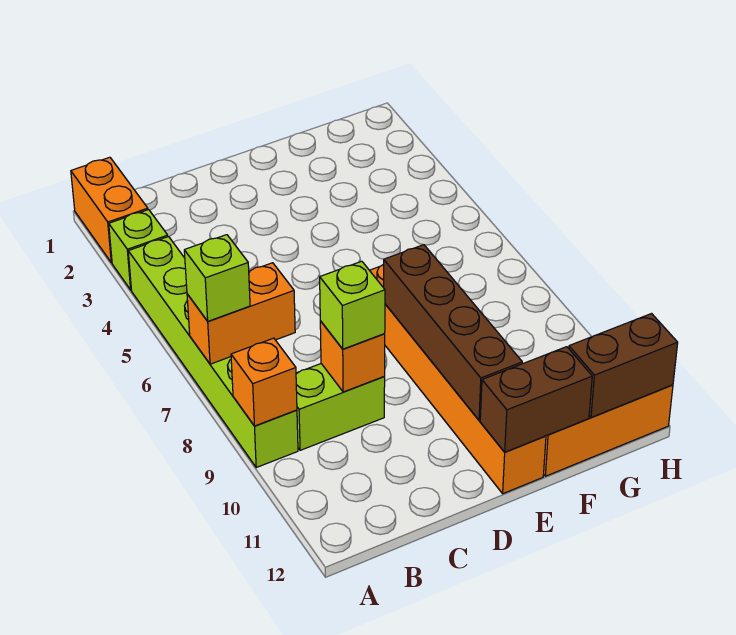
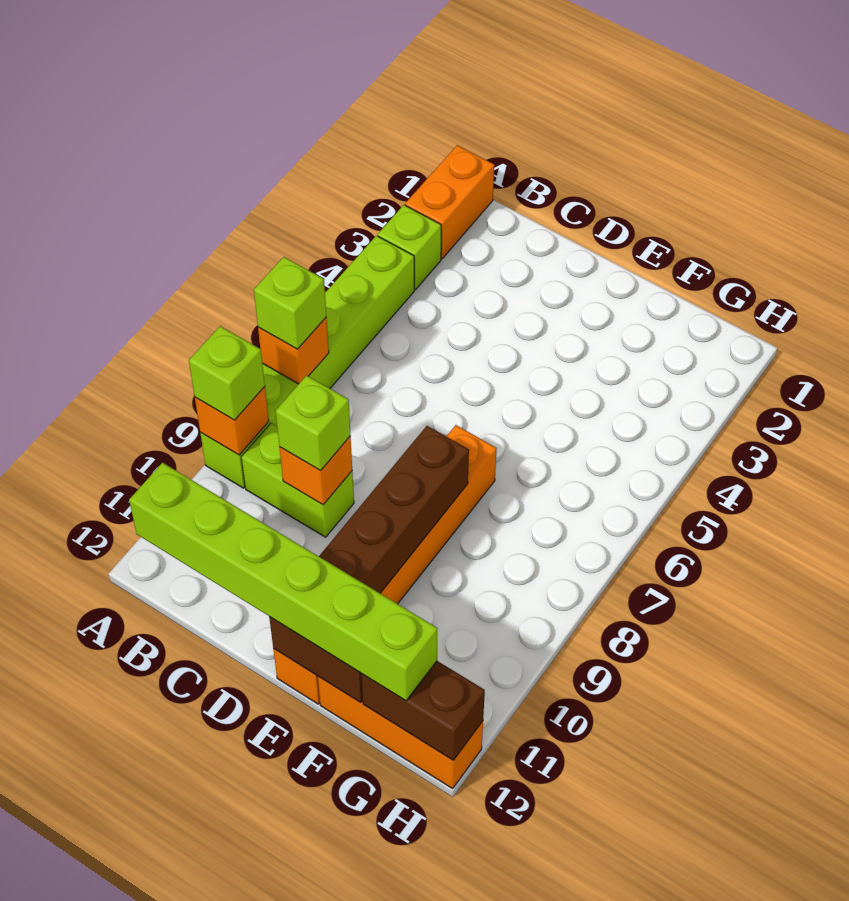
orange 1x2 brick [187,263,295,364] -> orange 1x1 brick [258,317,329,384]
none -> lime 1x1 brick [189,326,265,420]
none -> lime 1x6 brick [129,463,438,701]

